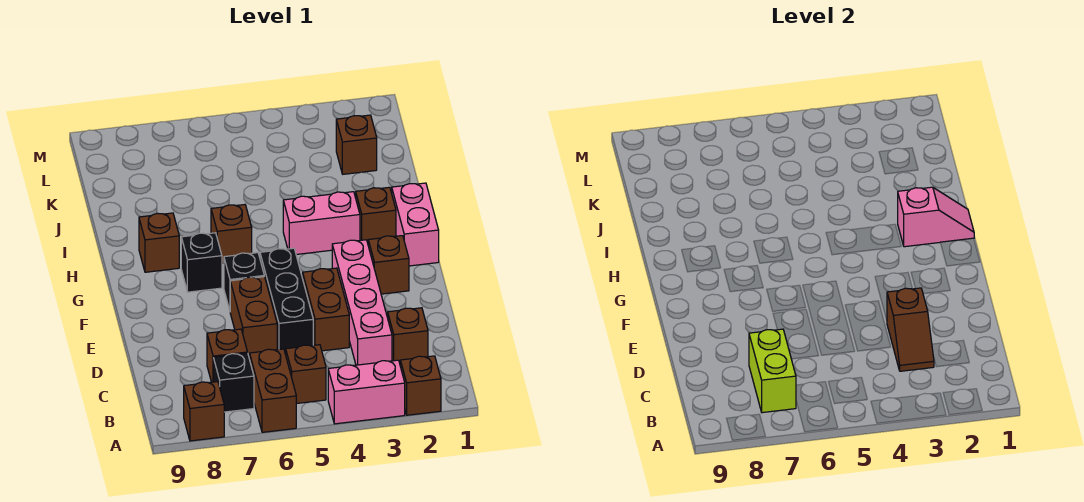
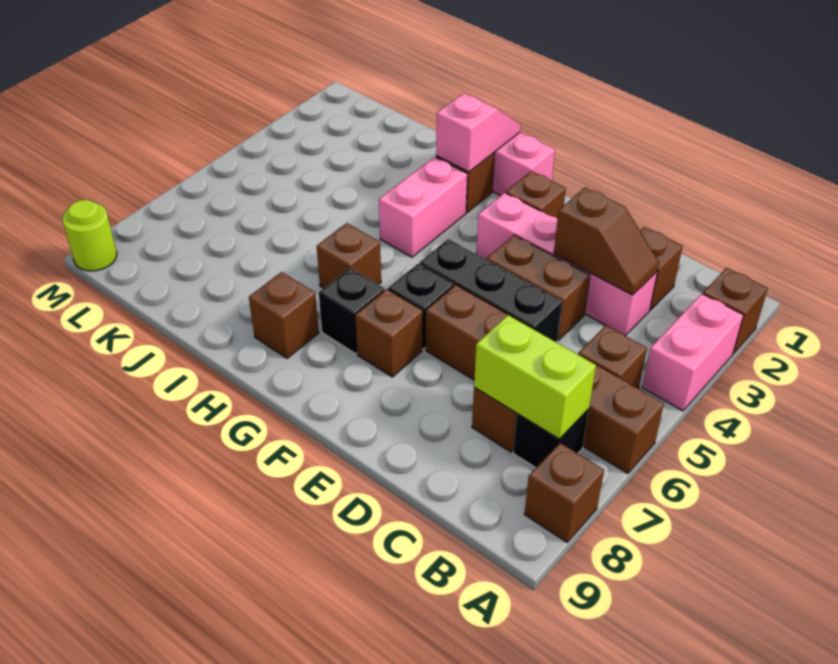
brown 1x1 brick [336,115,377,174] -> brown 1x1 brick moved to [355,289,423,377]
none -> lime 1x1 round brick [62,200,117,271]

